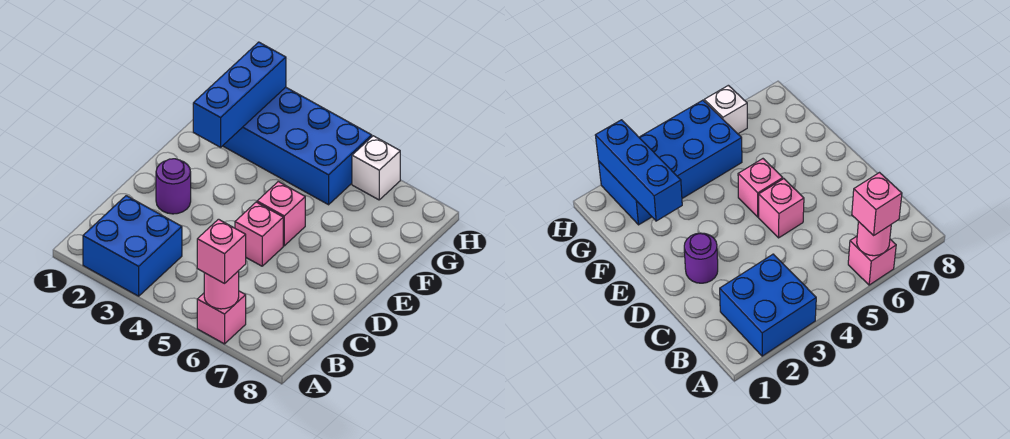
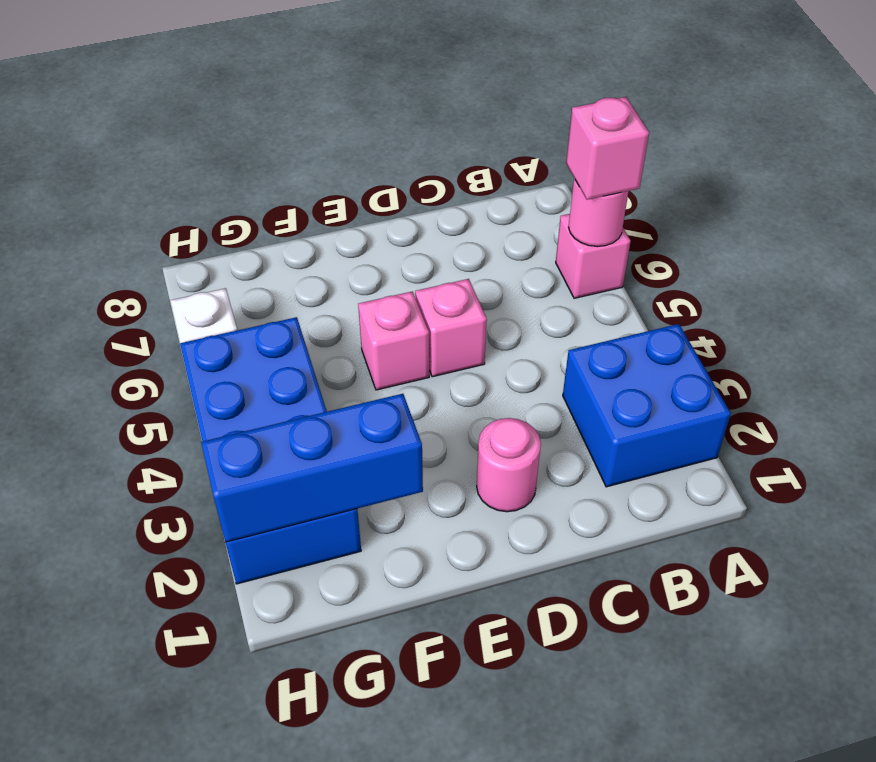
purple 1x1 round brick [156,159,191,214] -> pink 1x1 round brick [477,418,541,512]

